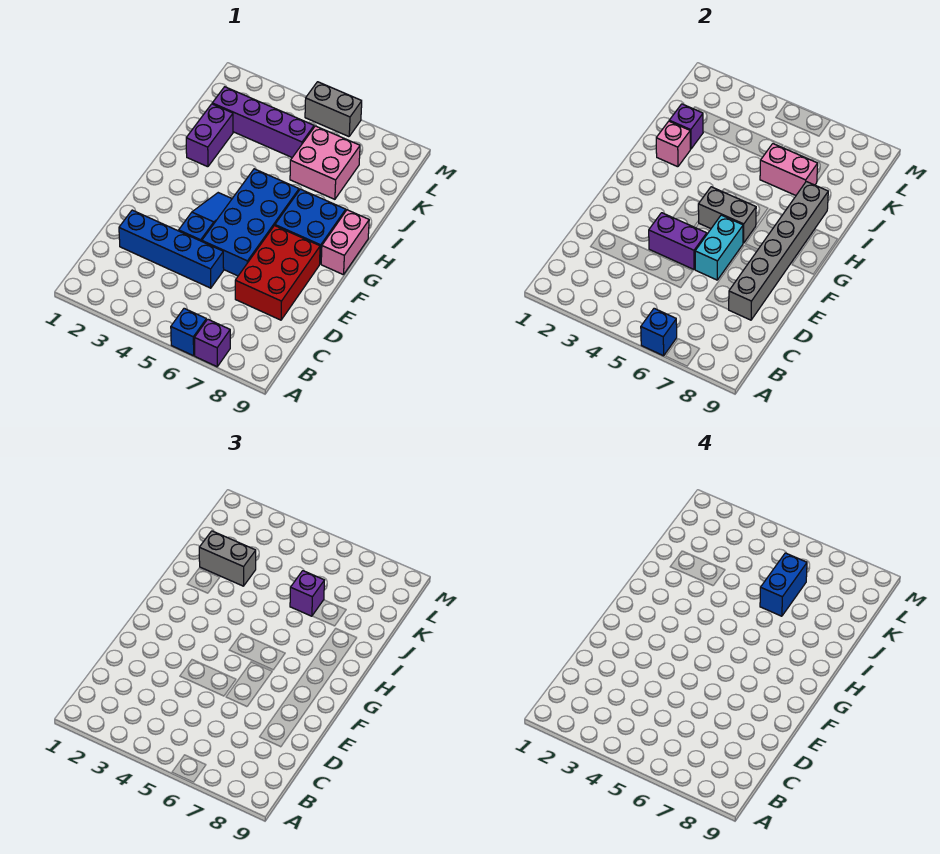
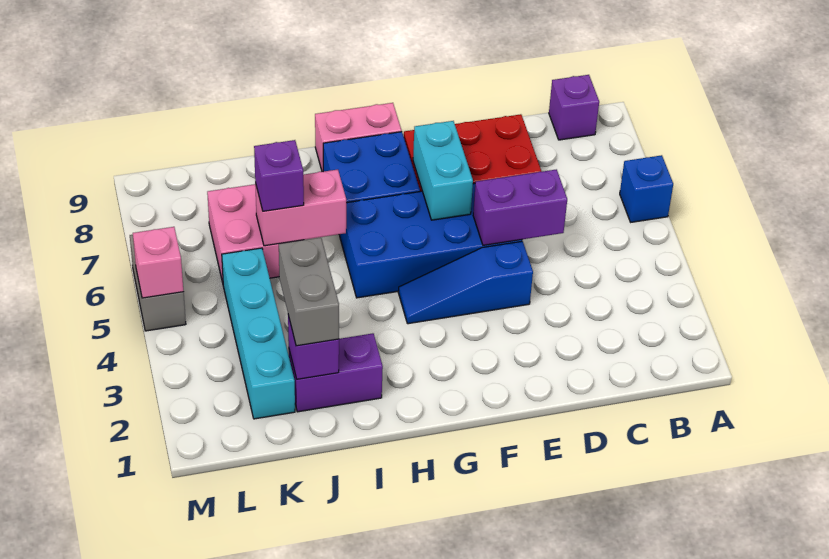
blue 1x1 brick [641,308,677,356] -> none
purple 1x1 brick [195,319,230,367] -> purple 1x1 brick moved to [549,75,599,140]
blue 1x4 brick [119,210,224,288] -> none
grey 1x6 brick [729,182,828,320] -> none
purple 1x2 brick [649,213,707,269] -> purple 1x2 brick turned to [473,169,567,245]
cyan 1x2 brick [695,215,743,280] -> cyan 1x2 brick turned to [413,121,473,220]
grey 1x2 brick [698,187,756,243] -> none
pink 1x1 brick [656,121,690,167] -> pink 1x1 brick moved to [133,227,183,298]
pink 1x2 brick [760,144,818,195] -> pink 1x2 brick turned to [255,170,346,246]
blue 1x2 brick [760,553,807,616] -> none
purple 1x4 brick [212,87,314,157] -> cyan 1x4 brick [222,248,295,419]

